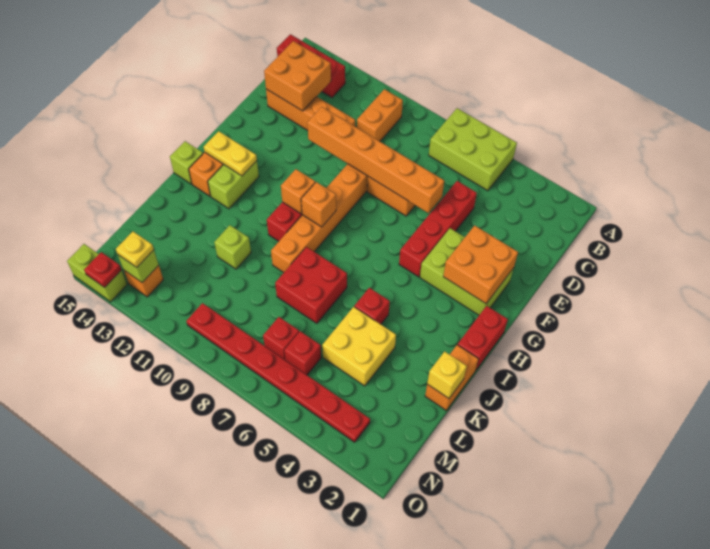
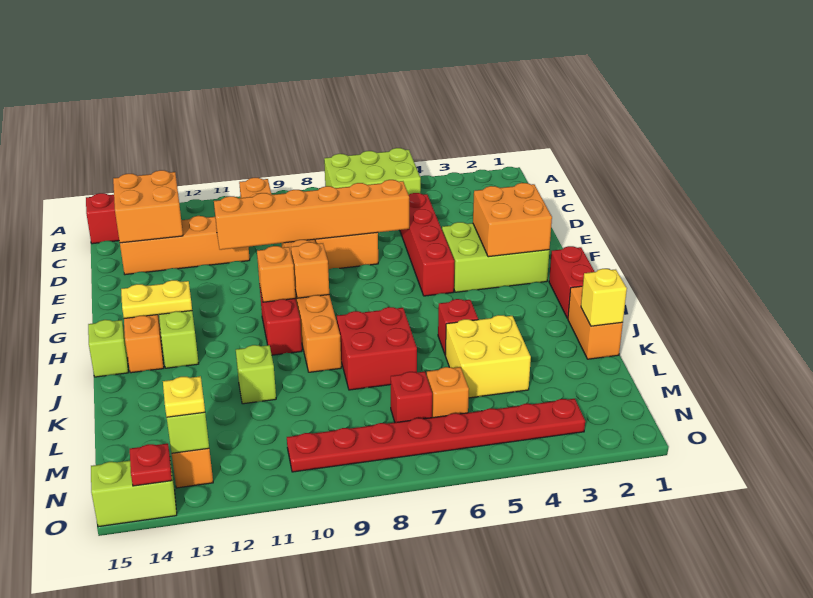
red 1x1 brick [284,331,321,375] -> orange 1x1 brick [427,367,469,418]

